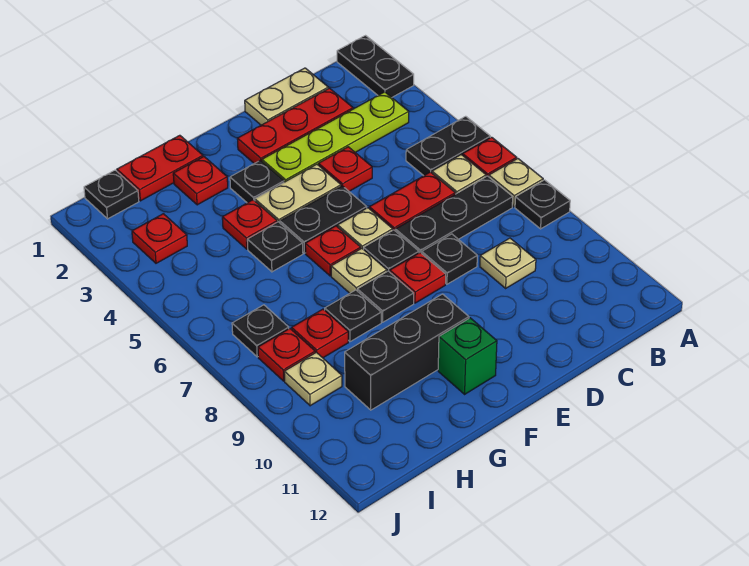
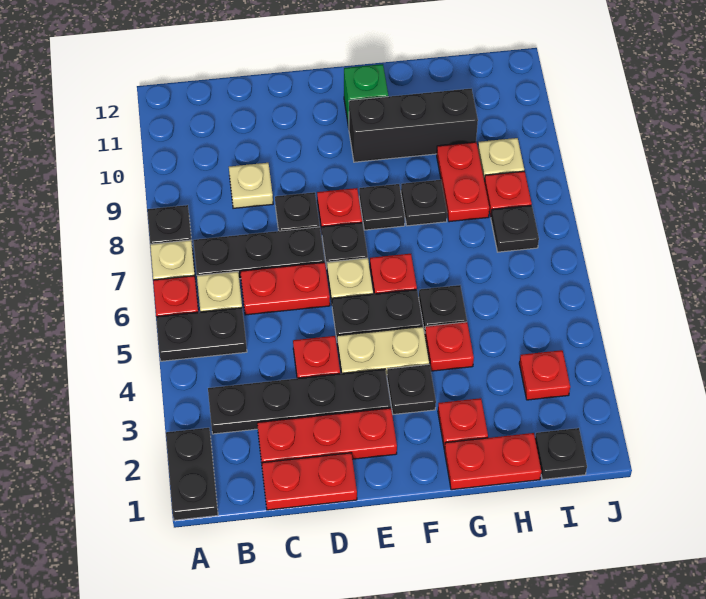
lime 1x4 plate [262,92,409,182] -> black 1x4 plate [208,369,391,434]
tan 1x2 plate [245,68,328,125] -> red 1x2 plate [262,453,357,510]
tan 1x1 plate [331,248,387,293] -> none
red 1x1 plate [292,309,348,358] -> red 1x2 plate [437,142,489,222]

